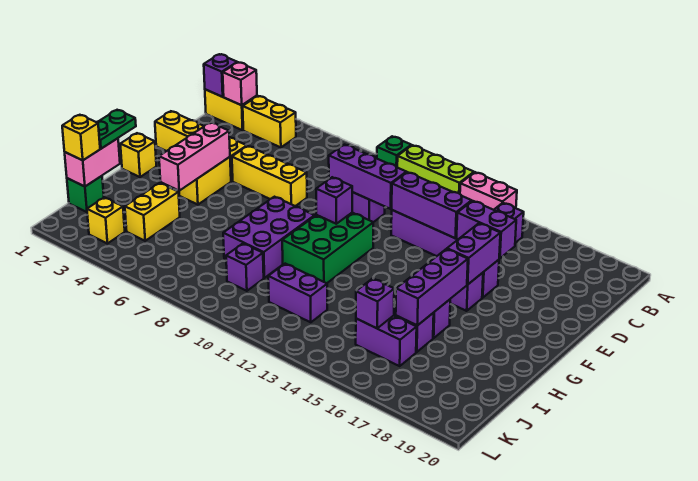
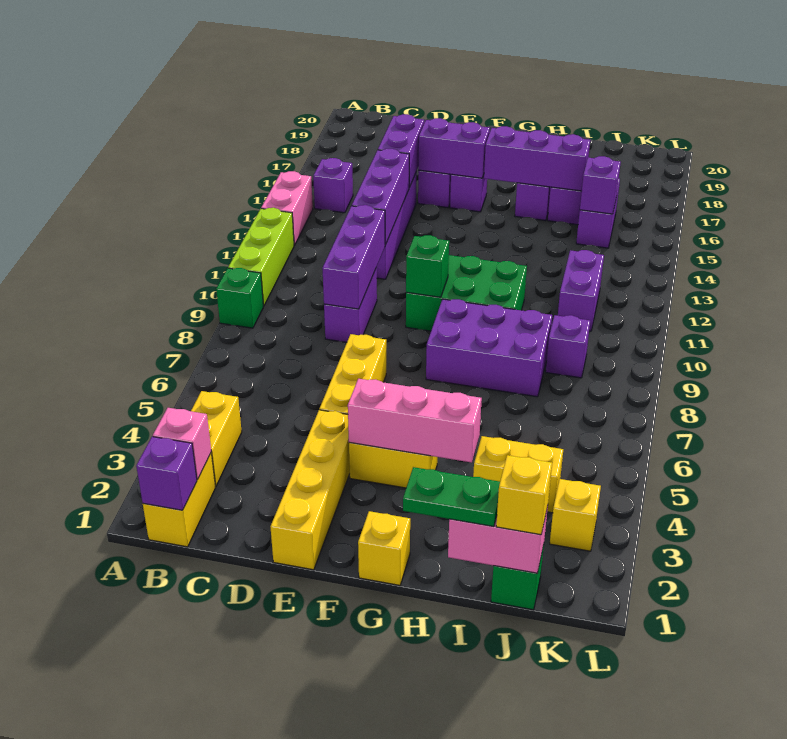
purple 1x1 brick [316,177,352,224] -> green 1x1 brick [406,235,449,297]

